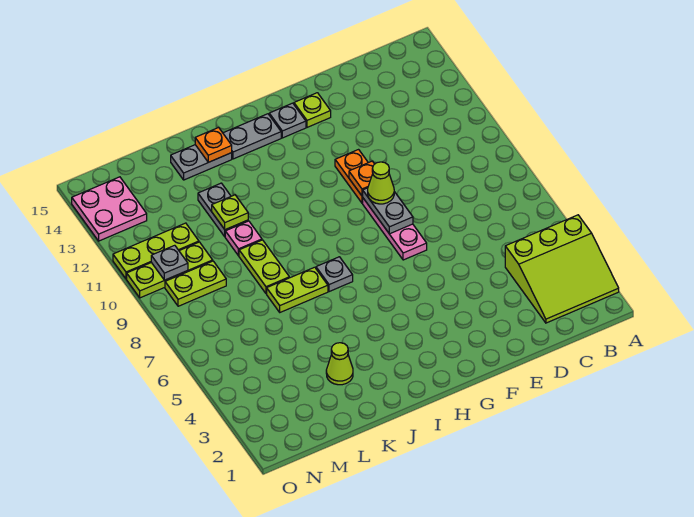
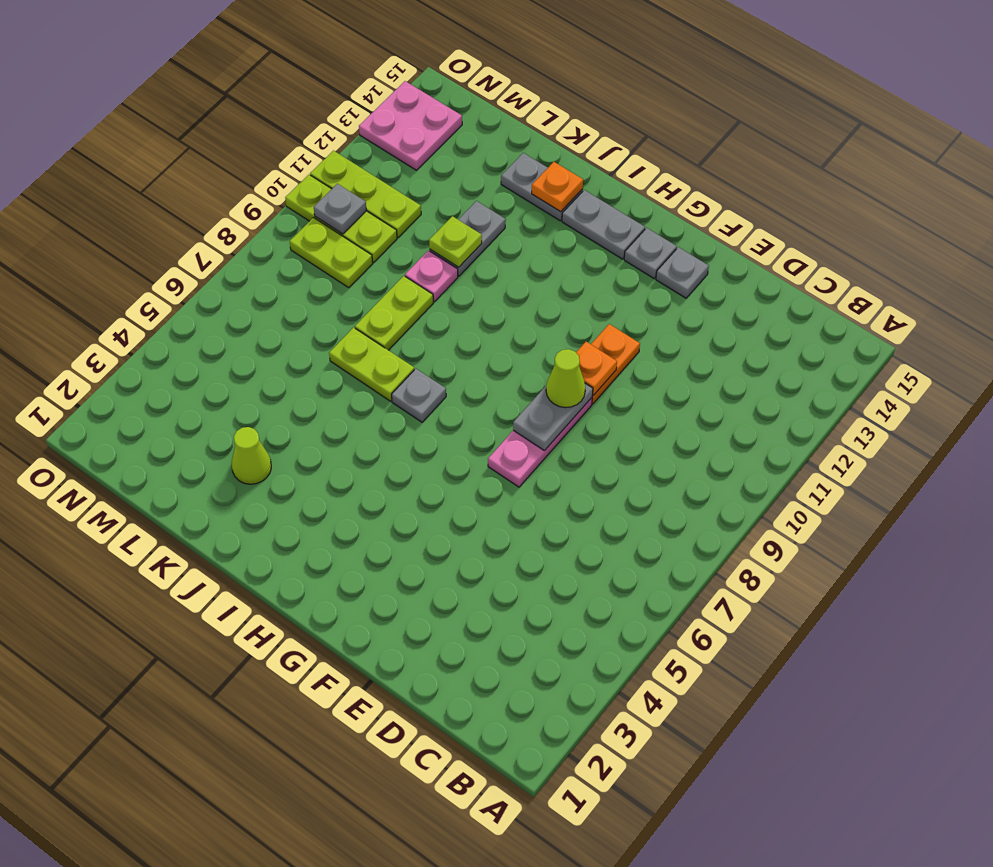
lime 3x3 slope [505,215,619,323] -> none
lime 1x1 plate [294,93,331,127] -> grey 1x1 plate [656,247,709,298]

